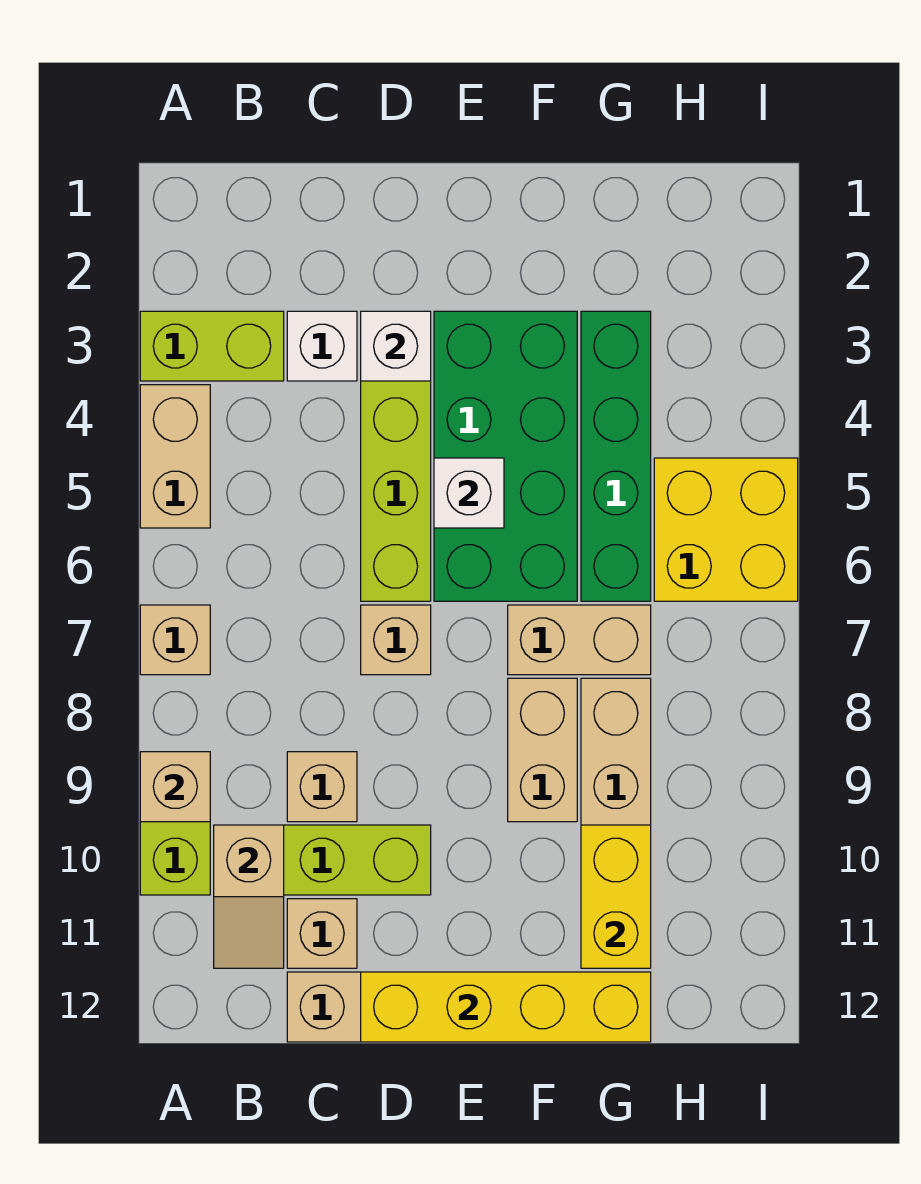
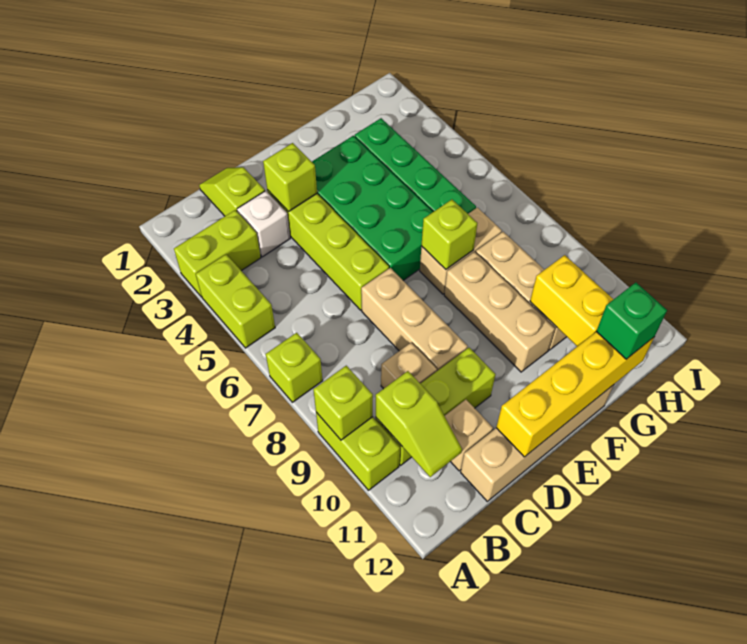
tan 1x2 brick [140,385,210,528] -> lime 1x2 brick [196,254,275,348]
tan 1x1 brick [140,605,210,675] -> lime 1x1 brick [266,333,323,402]
tan 1x1 brick [140,752,210,822] -> lime 1x1 brick [313,366,373,440]
tan 1x2 slope [214,825,284,968] -> lime 1x2 slope [376,371,462,477]
none -> lime 1x2 slope [199,167,265,216]
white 1x1 brick [361,311,431,381] -> lime 1x1 brick [263,143,317,212]
tan 1x1 brick [361,605,431,675] -> tan 1x3 brick [361,268,468,371]
white 1x1 brick [434,458,504,528] -> none
none -> lime 1x1 brick [421,200,477,269]
tan 1x2 brick [508,678,577,822] -> tan 1x3 brick [444,252,555,372]
none -> green 1x1 brick [596,283,667,359]
yellow 2x2 brick [654,458,798,601] -> none

